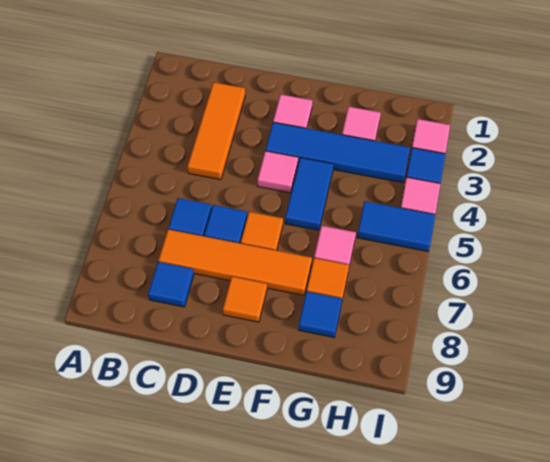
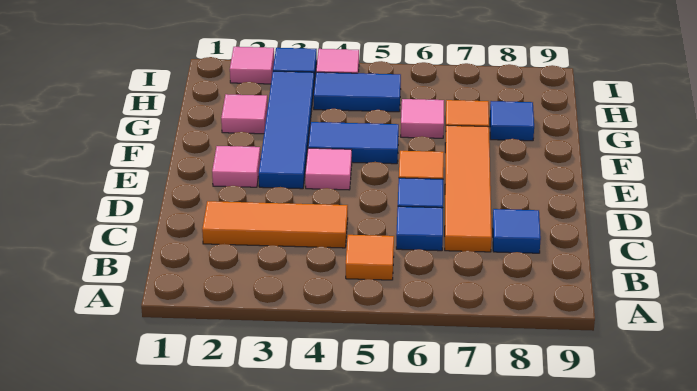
orange 1x1 tile [223,277,267,322] -> orange 1x1 tile moved to [346,235,394,280]
blue 1x2 tile [357,201,435,251] -> blue 1x2 tile turned to [314,72,401,112]

